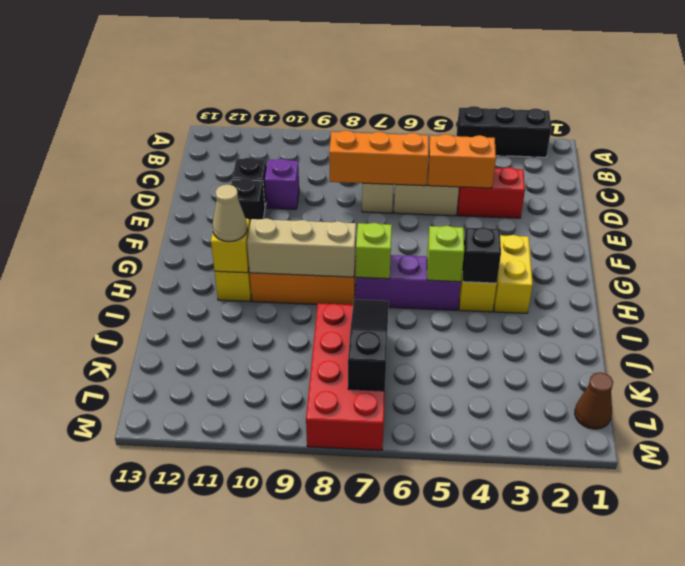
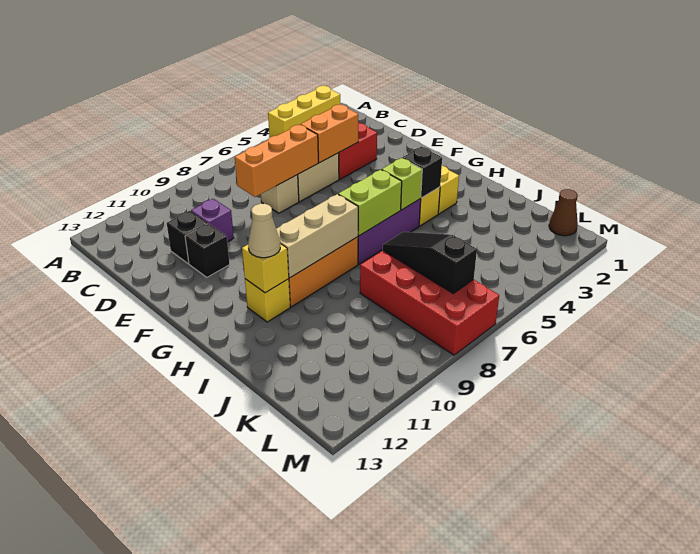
black 1x3 brick [456,106,551,157] -> yellow 1x3 brick [268,86,340,137]
lime 1x1 brick [356,223,392,279] -> lime 1x2 brick [338,170,402,236]

